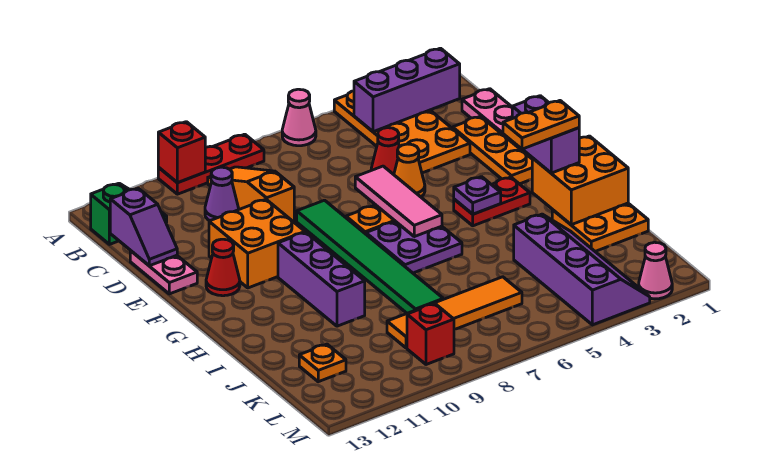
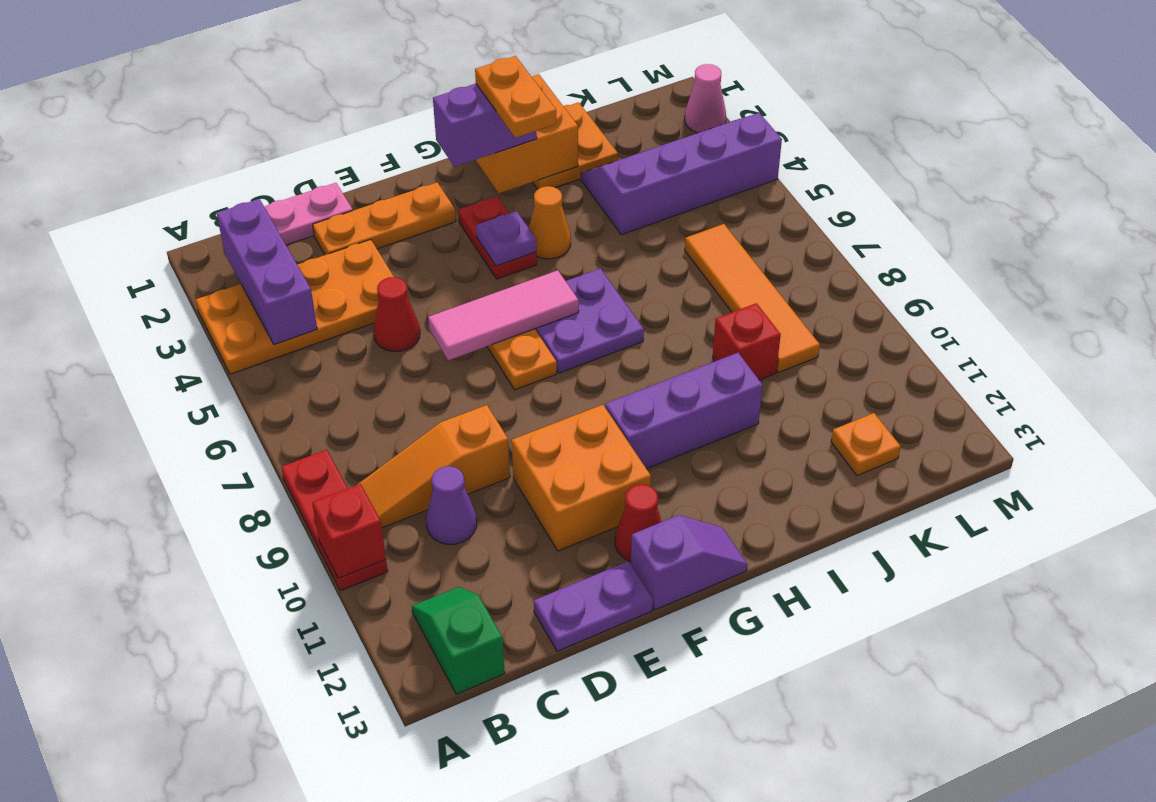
pink 1x1 cone [282,89,316,146] -> none
purple 1x2 slope [110,188,177,266] -> purple 1x2 slope moved to [631,515,748,610]
pink 1x2 plate [130,251,197,294] -> purple 1x2 plate [534,561,653,651]
orange 1x1 cone [394,144,425,197] -> orange 1x1 cone moved to [529,186,571,259]
green 1x6 tile [297,200,443,313] -> none
red 1x1 brick [407,304,454,365] -> red 1x1 brick moved to [712,303,781,380]

